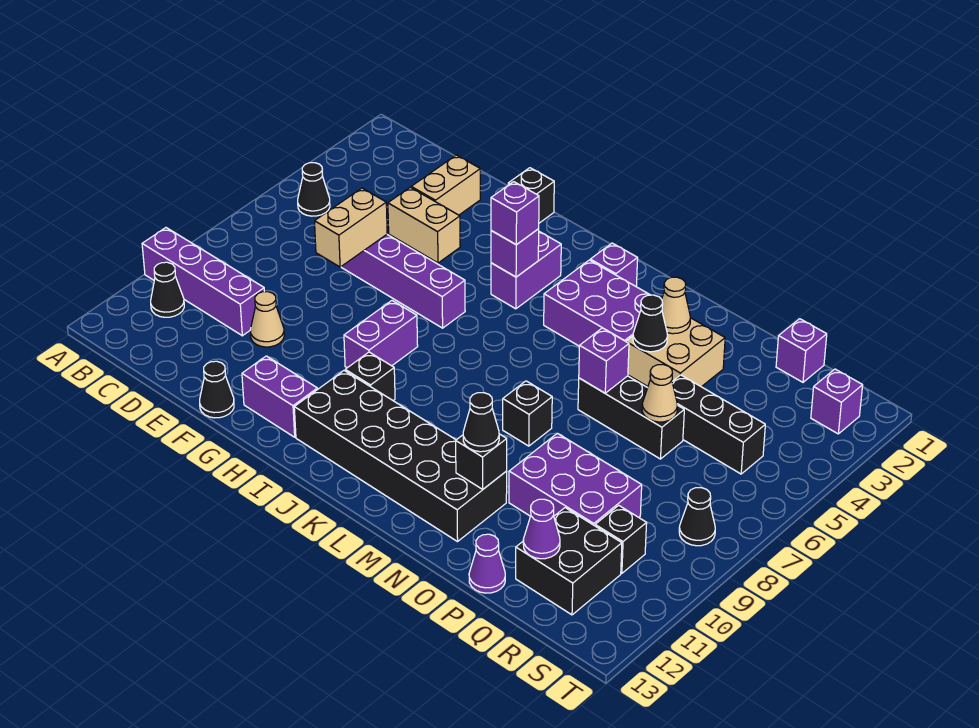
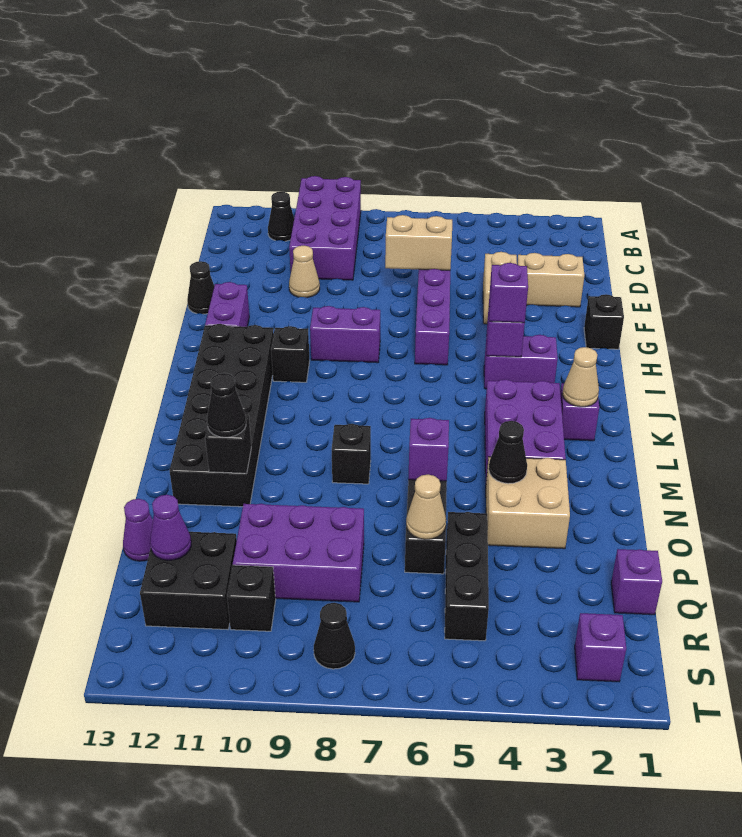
purple 1x4 brick [142,228,264,336] -> purple 2x4 brick [289,176,361,280]
black 1x1 cone [298,163,330,216] -> none
tan 1x1 cone [662,277,690,334] -> tan 1x1 cone moved to [562,347,599,407]
purple 2x3 brick [509,433,642,526] -> purple 2x3 brick turned to [233,504,364,602]

